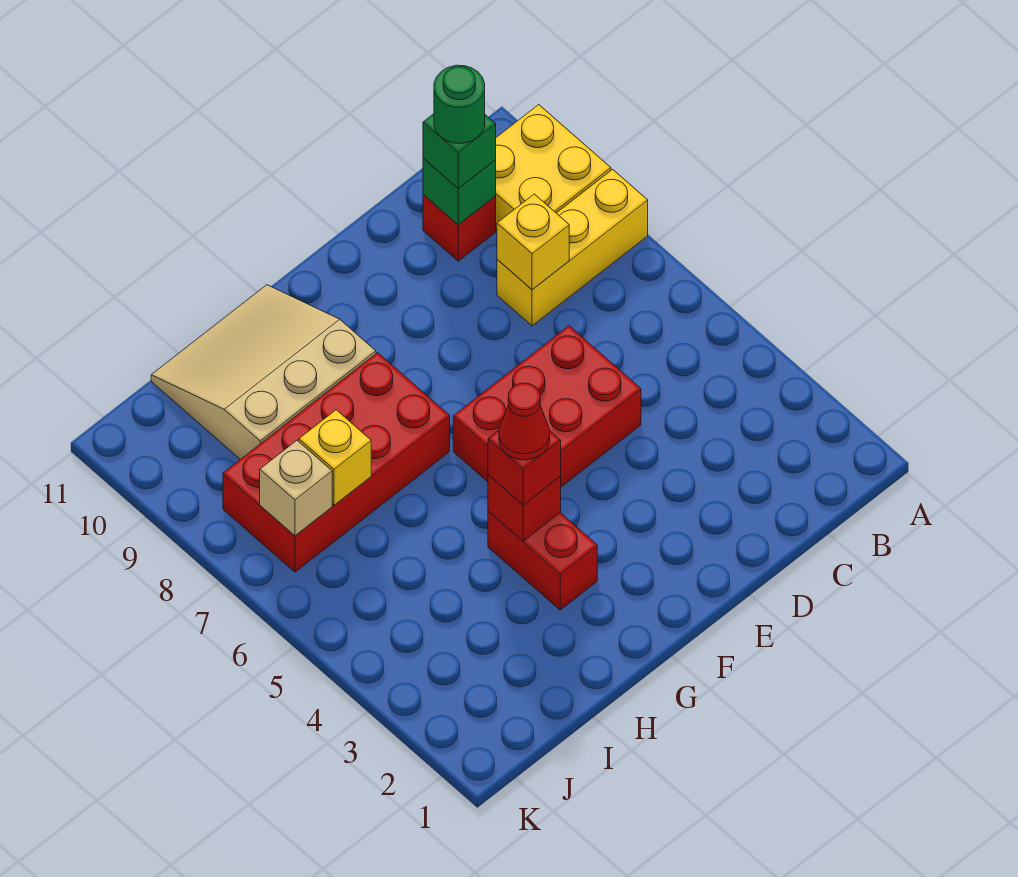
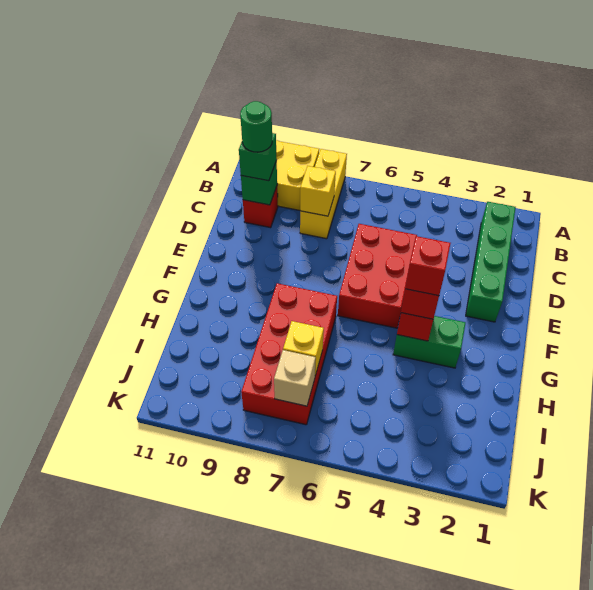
none -> green 1x4 brick [466,202,516,322]
red 1x2 brick [488,511,597,610] -> green 1x2 brick [393,316,465,368]
red 1x1 cone [499,383,550,460] -> red 1x1 brick [405,236,451,296]
tan 3x3 slope [151,285,376,459] -> none

